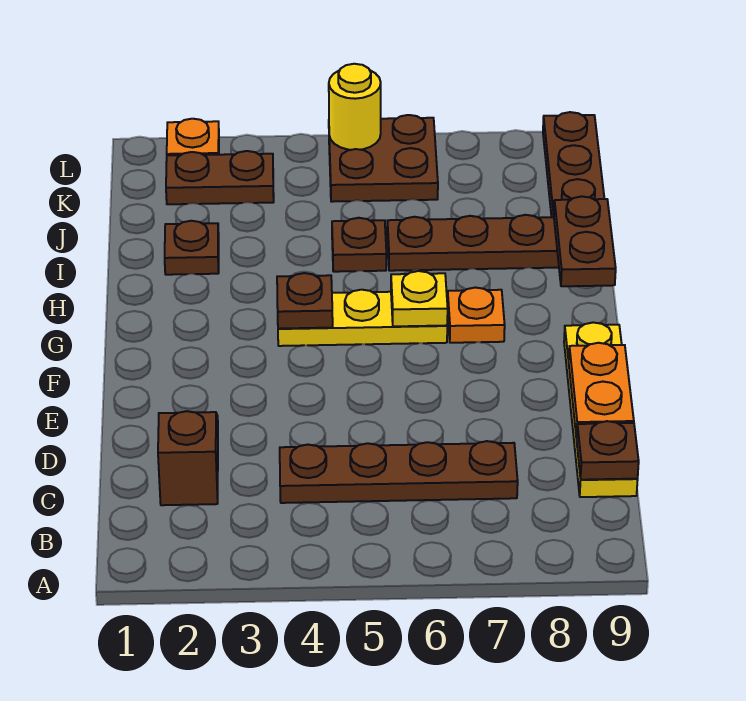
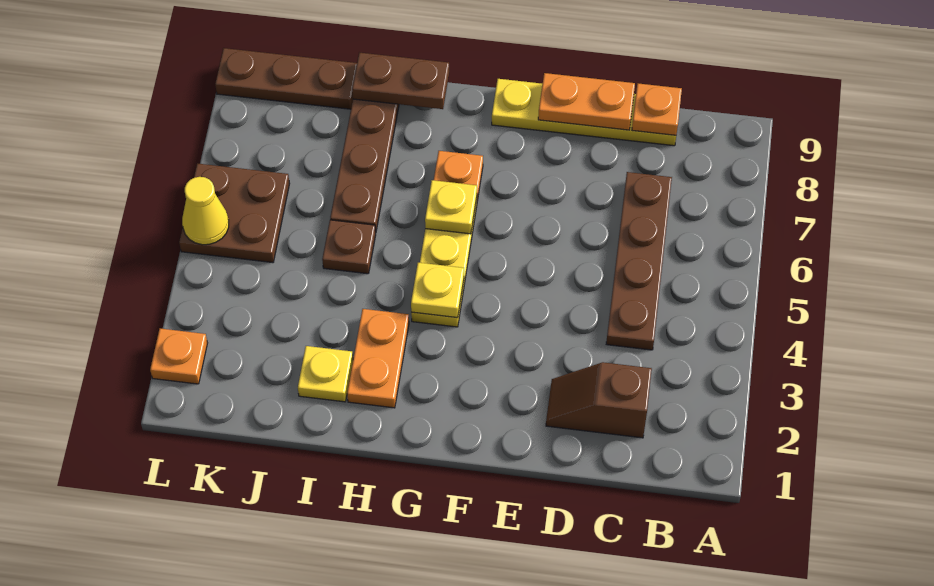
brown 1x1 plate [576,421,639,480] -> orange 1x1 plate [632,83,682,135]
brown 1x1 plate [277,273,333,329] -> yellow 1x1 plate [411,263,464,318]
none -> orange 1x2 plate [347,309,409,408]
brown 1x1 plate [165,221,219,275] -> yellow 1x1 plate [298,346,353,402]
brown 1x2 plate [166,151,274,204] -> none
yellow 1x1 round brick [329,64,381,150] -> yellow 1x1 cone [182,177,229,245]

